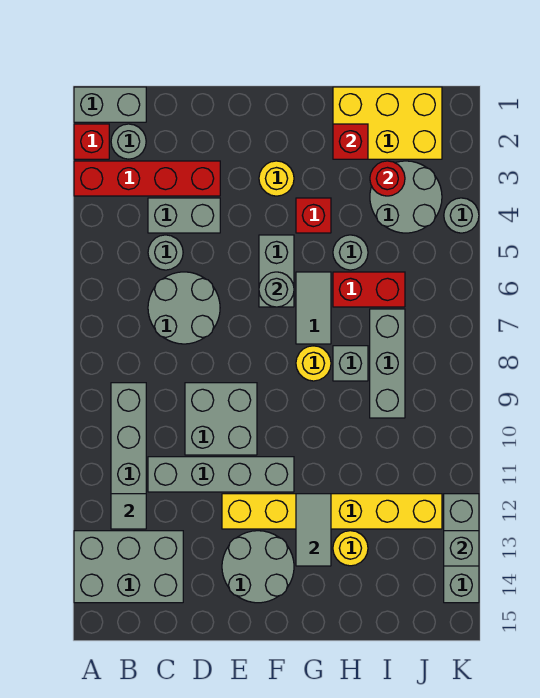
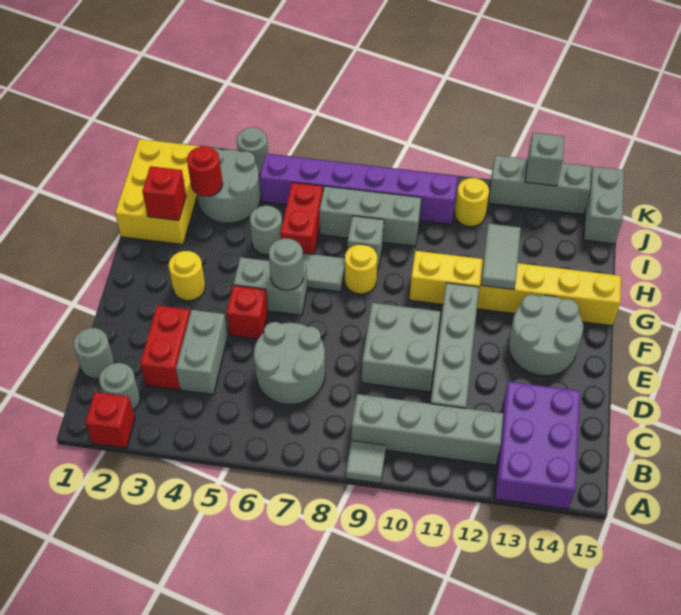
grey 1x2 brick [74,87,146,122] -> grey 1x2 brick moved to [584,166,624,244]
red 1x4 brick [74,161,220,196] -> red 1x2 brick [140,305,190,390]
grey 2x3 brick [74,531,183,603] -> purple 2x3 brick [495,382,580,509]
grey 1x1 tile [111,494,146,529] -> grey 1x1 tile moved to [346,441,386,483]
grey 1x1 round brick [148,235,183,270] -> grey 1x1 round brick moved to [73,328,114,379]
yellow 1x6 brick [222,494,442,529] -> yellow 1x6 brick turned to [409,251,621,326]
red 1x1 brick [296,198,331,233] -> red 1x1 brick moved to [227,285,268,339]
grey 1x2 tile [296,494,331,566] -> grey 1x2 tile turned to [481,224,521,290]
yellow 1x1 round brick [333,531,368,566] -> yellow 1x1 round brick moved to [455,178,489,226]
none -> purple 1x6 brick [260,154,458,224]

